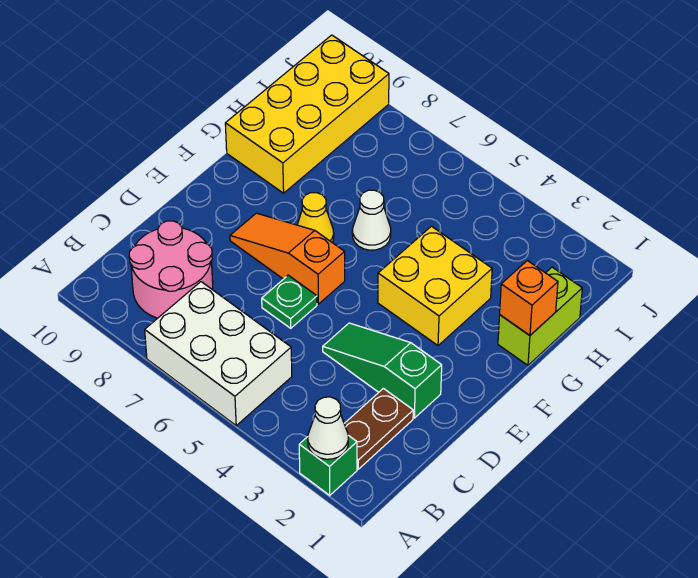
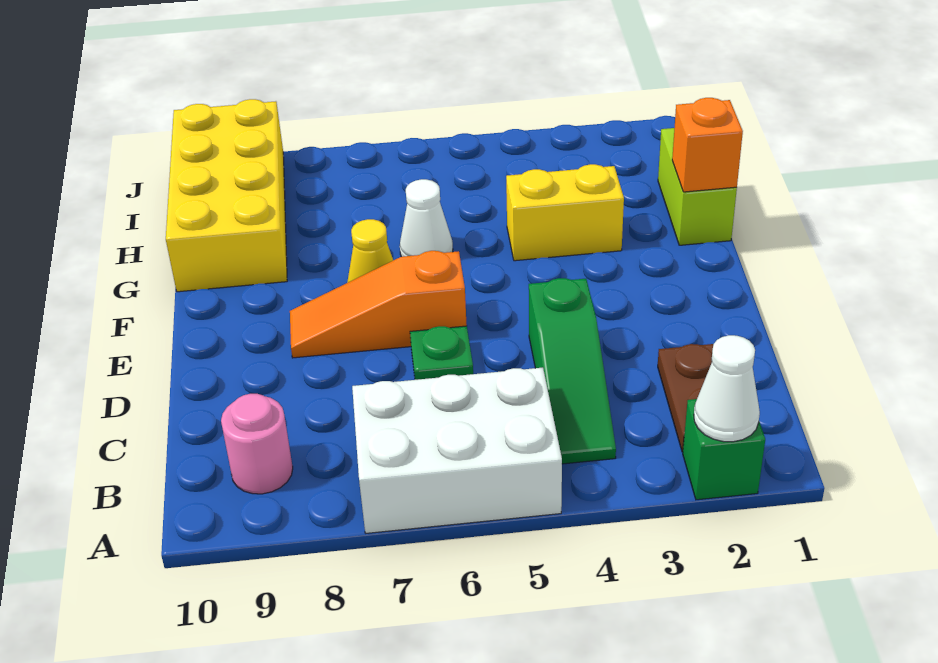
pink 2x2 round brick [129,221,213,318] -> pink 1x1 round brick [221,394,293,494]
green 1x3 slope [323,323,442,418] -> green 1x3 slope turned to [529,278,616,464]
yellow 2x2 brick [378,226,492,345] -> yellow 1x2 brick [506,164,624,261]

